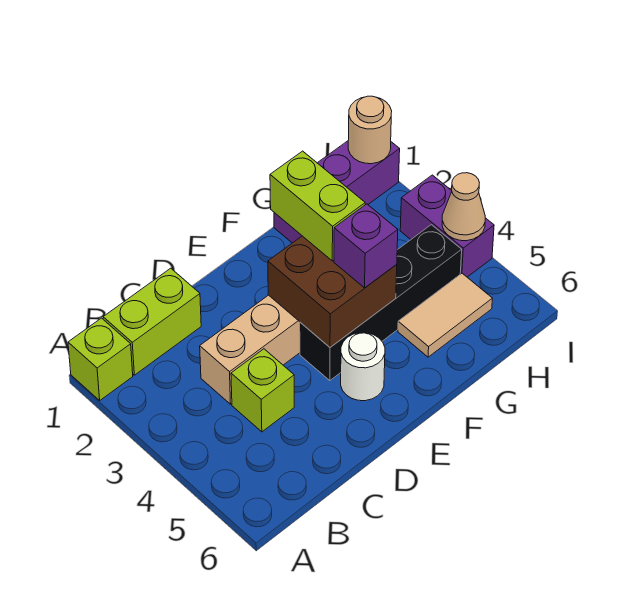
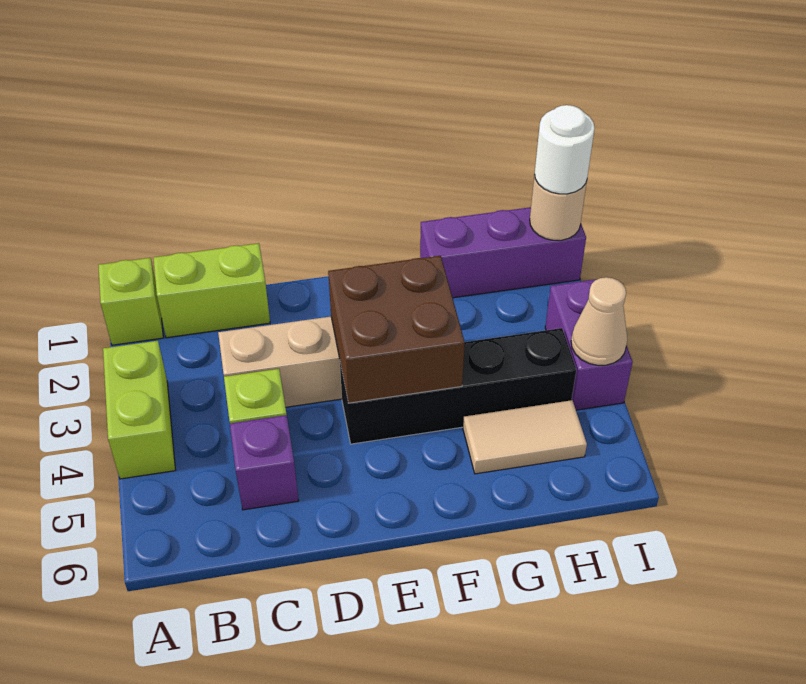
white 1x1 round brick [341,333,385,401] -> white 1x1 round brick moved to [535,105,595,194]
lime 1x2 brick [270,151,365,261] -> lime 1x2 brick moved to [103,341,175,479]
purple 1x1 brick [334,204,398,288] -> purple 1x1 brick moved to [230,415,299,510]

